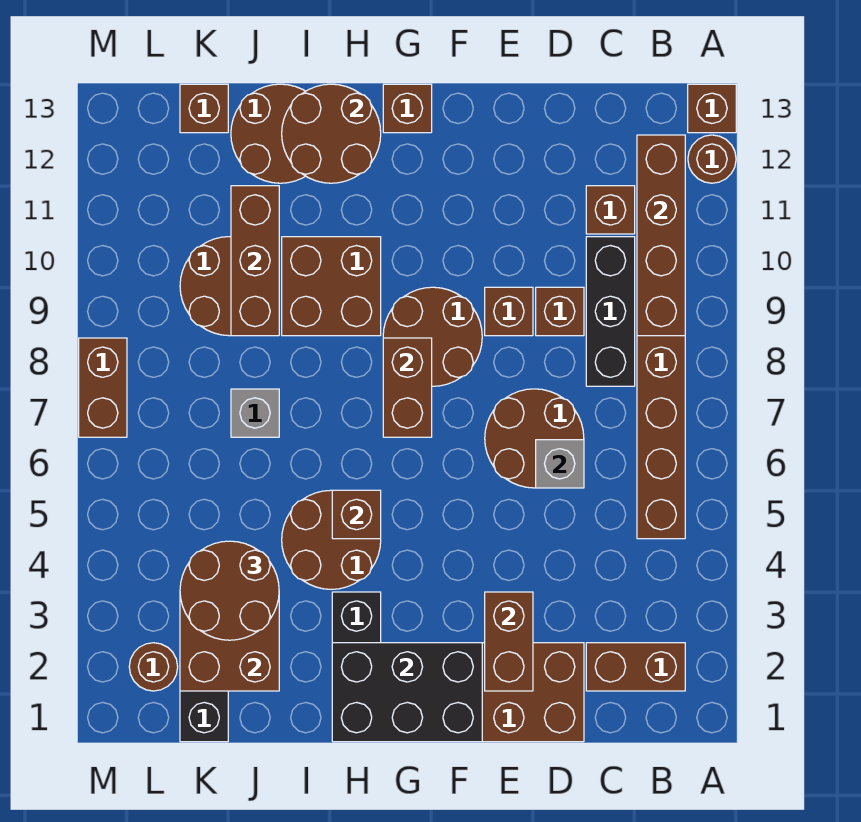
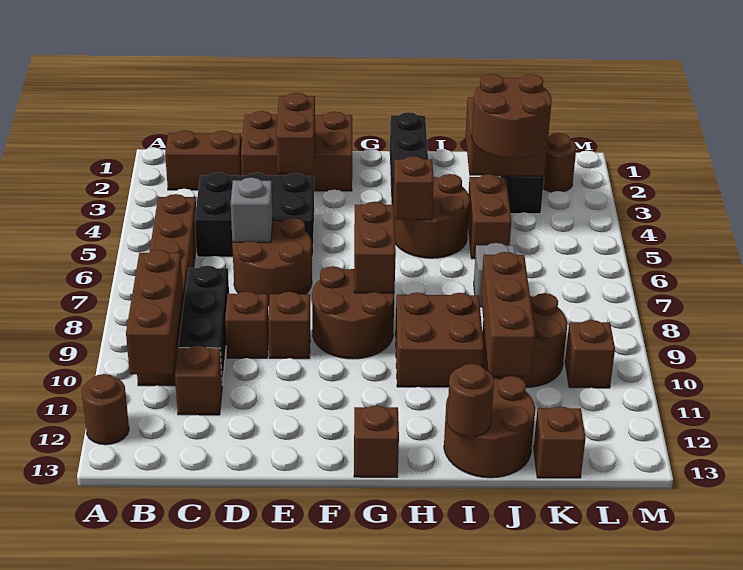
brown 1x1 brick [688,84,736,133] -> brown 1x1 brick moved to [565,320,615,388]
brown 1x4 brick [637,135,685,336] -> brown 1x3 brick [126,250,183,375]
black 2x3 brick [332,643,482,742] -> black 2x3 brick moved to [195,172,314,258]
brown 2x2 round brick [282,84,381,183] -> brown 1x1 round brick [447,364,494,437]
brown 1x2 brick [79,338,127,437] -> brown 1x2 brick moved to [468,174,511,259]

